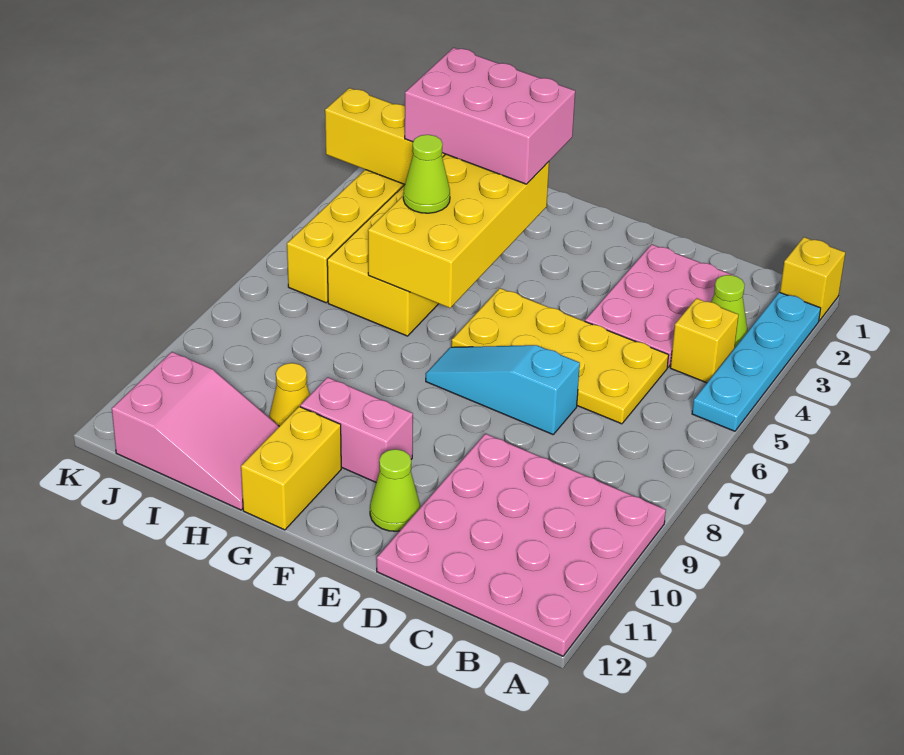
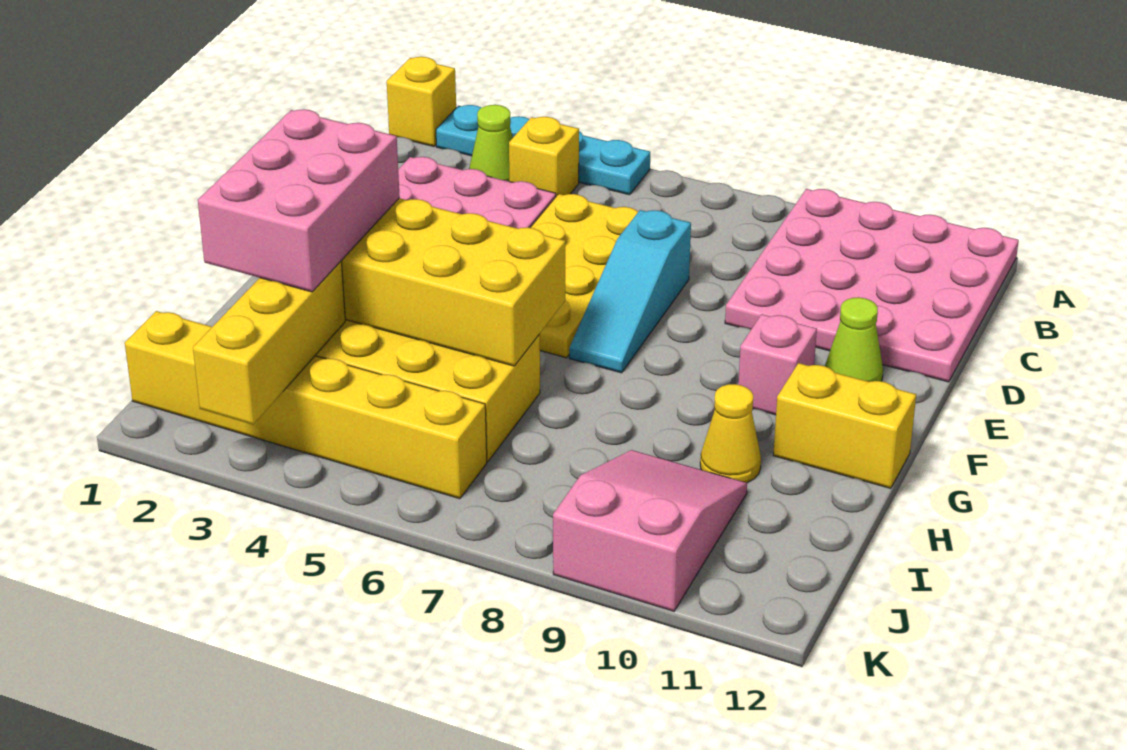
pink 1x2 brick [300,377,413,482] -> pink 1x1 brick [738,314,817,415]
lime 1x1 cone [403,135,450,213] -> none
pink 2x3 slope [112,352,279,510] -> pink 2x3 slope moved to [553,450,747,611]

